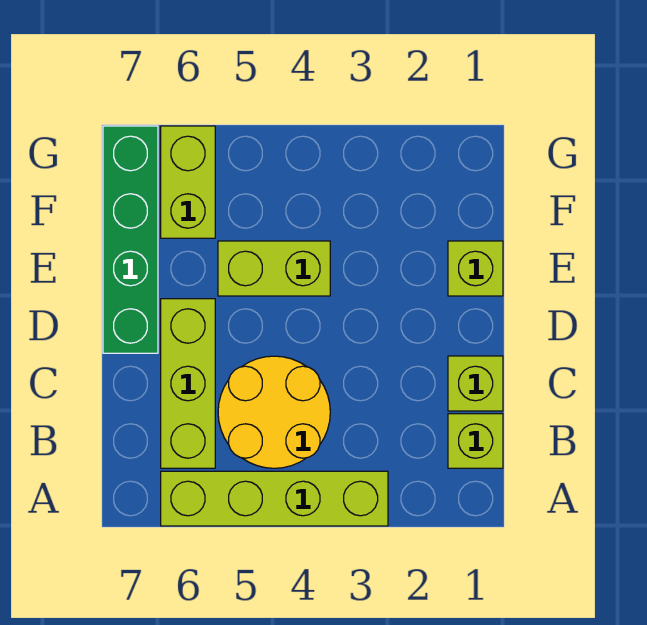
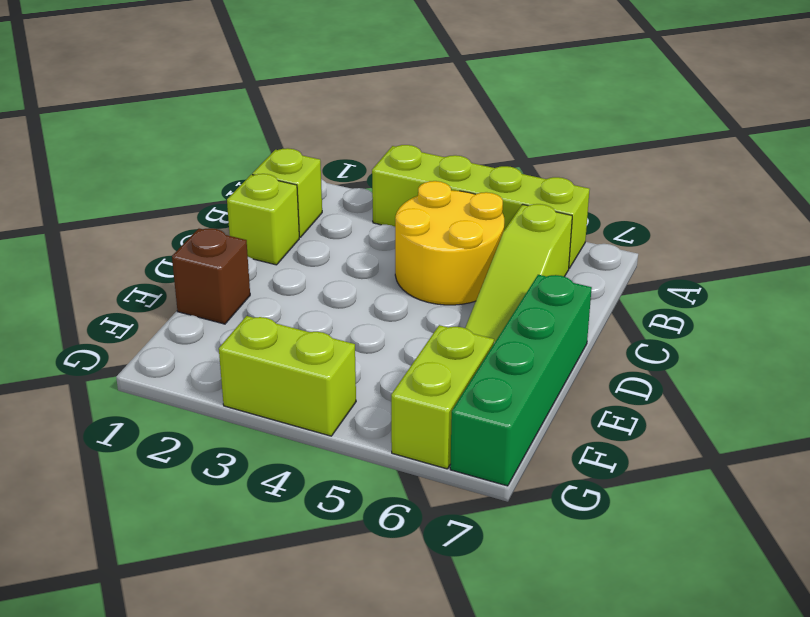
lime 1x3 brick [161,299,215,468] -> lime 1x3 slope [465,204,572,343]
lime 1x1 brick [448,241,503,296] -> brown 1x1 brick [172,228,250,324]
lime 1x2 brick [218,241,330,296] -> lime 1x2 brick moved to [219,316,356,436]

